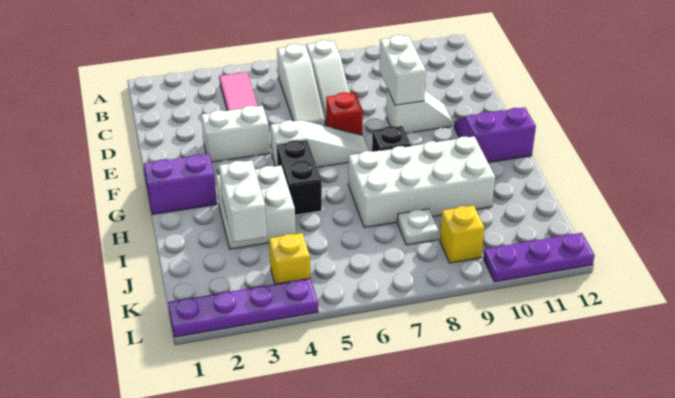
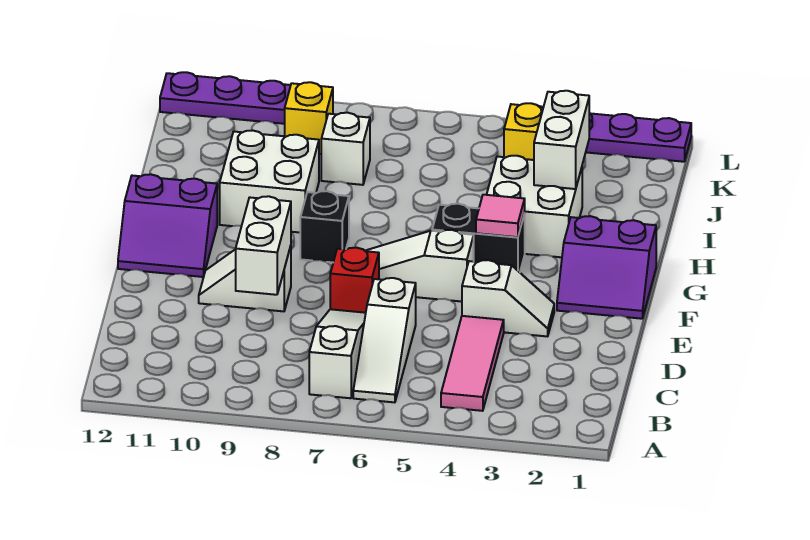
white 1x3 slope [277,44,325,126] -> white 1x3 slope turned to [353,278,416,402]
white 1x2 brick [201,106,270,162] -> white 1x2 slope [462,260,554,337]
none -> pink 1x1 tile [476,195,525,237]
black 1x2 brick [277,140,322,215] -> black 1x2 brick turned to [432,203,525,272]
white 2x4 brick [348,136,495,228] -> white 2x2 brick [220,130,319,233]
white 1x1 plate [397,209,438,245] -> white 1x1 brick [321,113,370,185]

